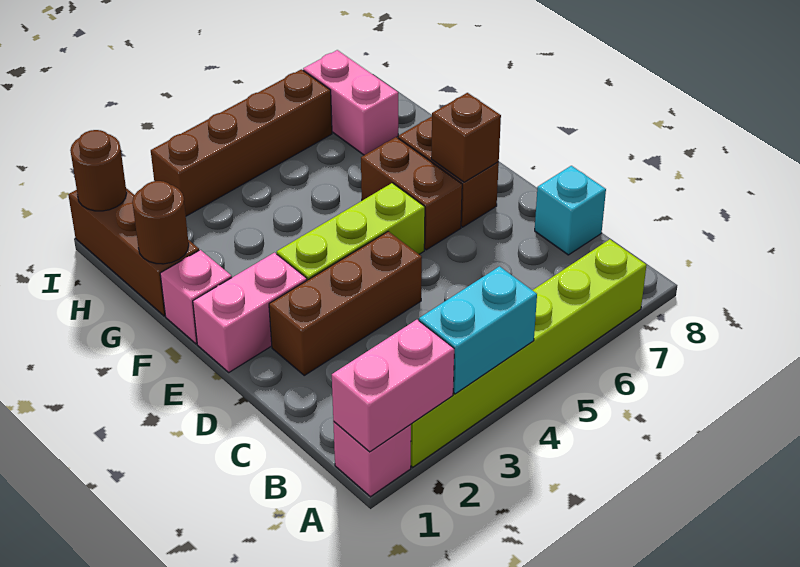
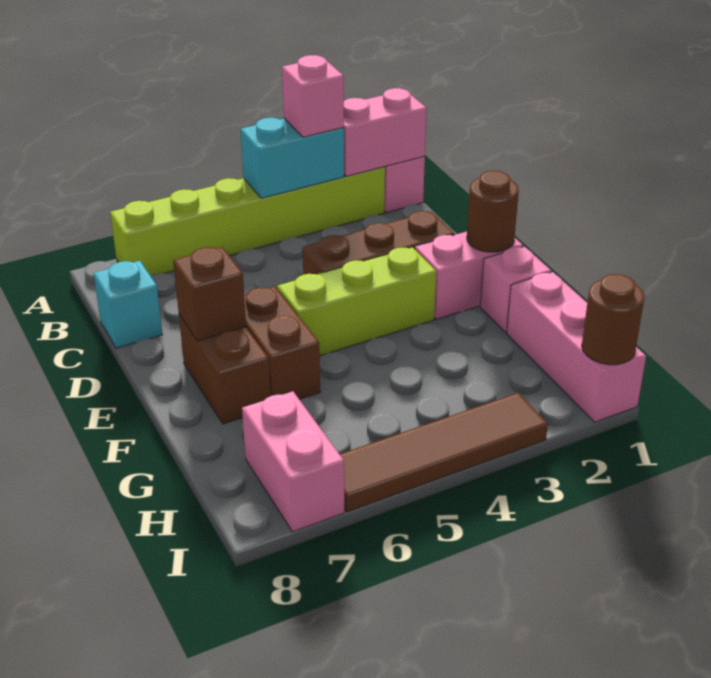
none -> pink 1x1 brick [282,55,344,137]
brown 1x3 brick [68,188,199,316] -> pink 1x3 brick [507,272,646,422]
brown 1x1 round brick [132,181,189,264] -> brown 1x1 round brick moved to [467,171,519,252]
brown 1x4 brick [151,69,332,216] -> brown 1x4 tile [340,393,548,512]

